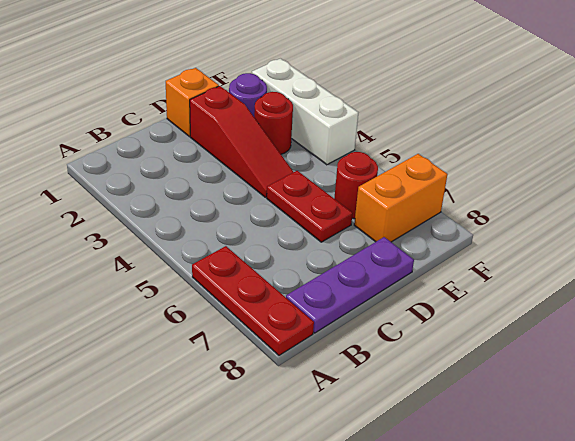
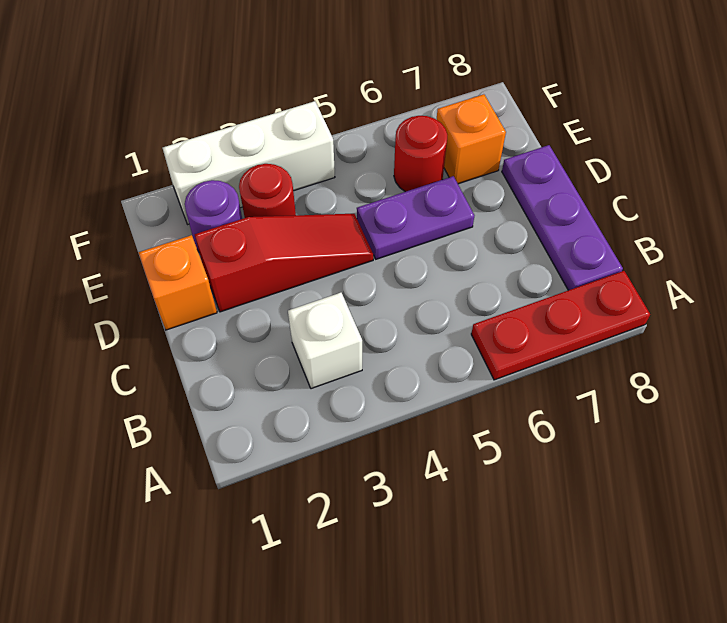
none -> white 1x1 brick [288,293,362,389]
red 1x2 plate [267,171,353,242] -> purple 1x2 plate [357,176,474,259]
orange 1x2 brick [354,154,448,242] -> orange 1x1 brick [437,94,506,184]

